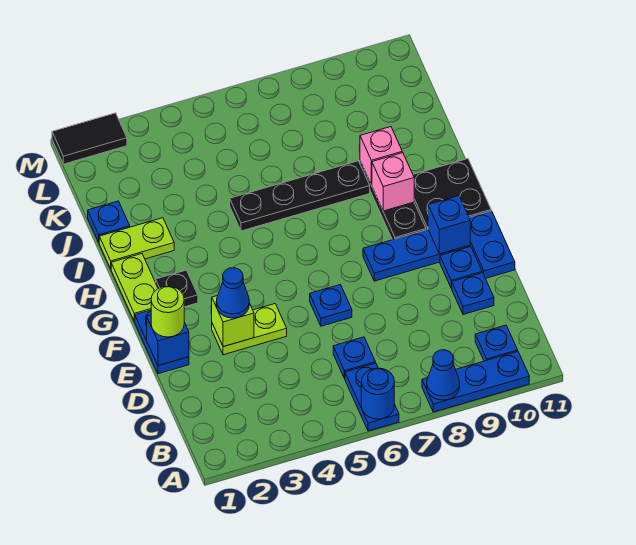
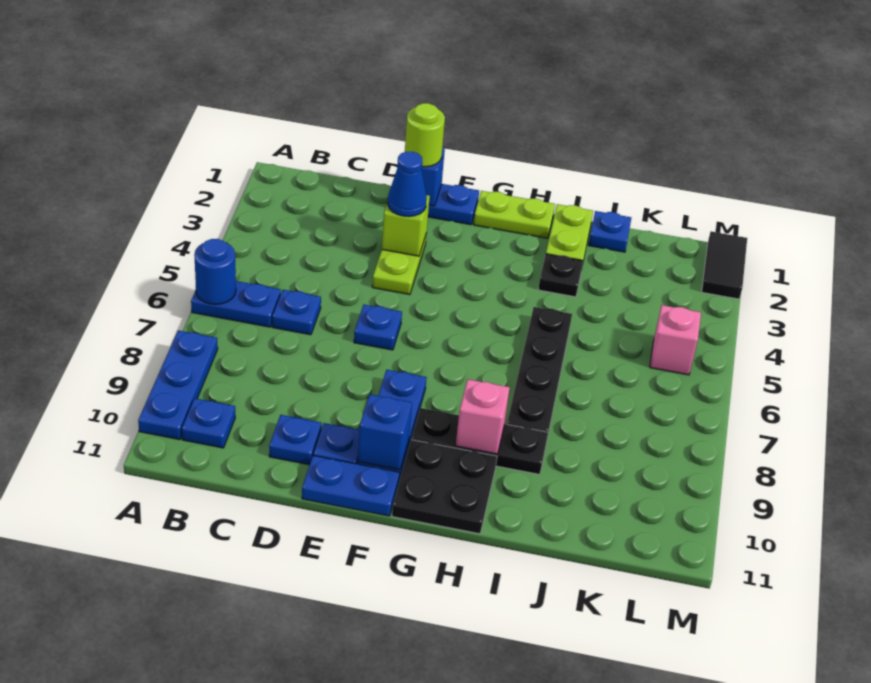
blue 1x1 cone [427,350,460,400] -> none
black 1x1 plate [156,270,198,307] -> black 1x1 plate moved to [538,254,583,297]
pink 1x1 brick [360,127,402,185] -> pink 1x1 brick moved to [650,305,701,375]

